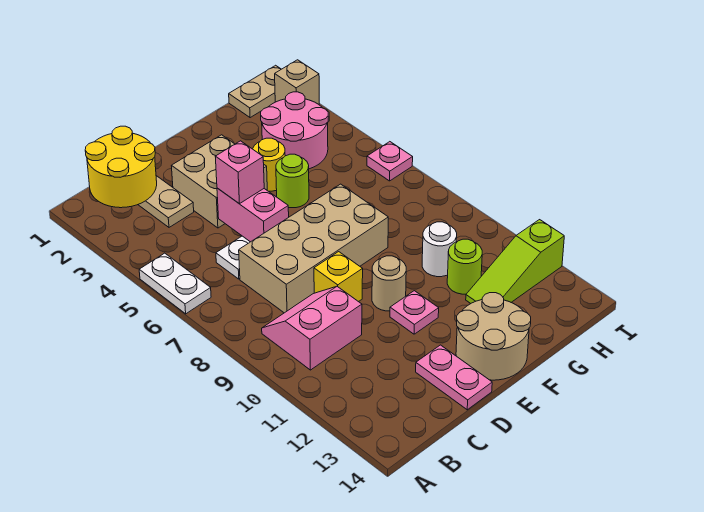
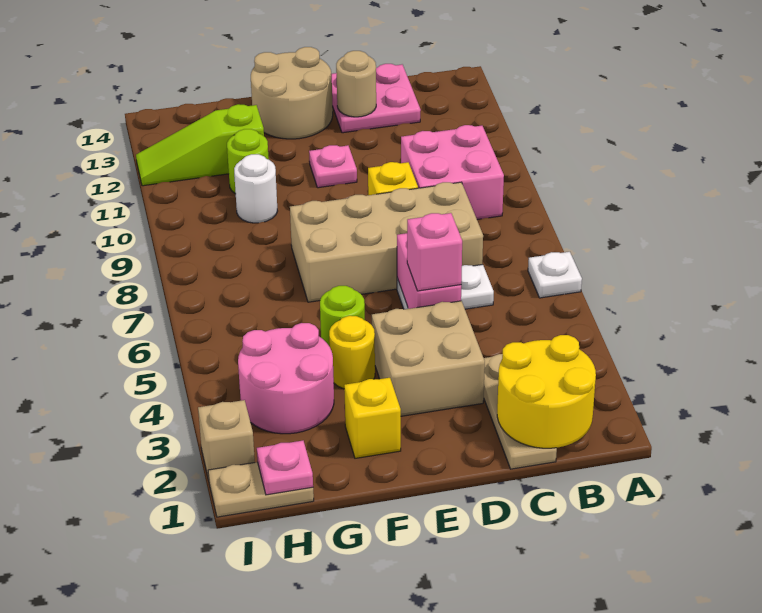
white 1x2 plate [139,253,211,314] -> white 1x1 plate [528,252,582,298]
pink 2x2 slope [262,286,362,370] -> pink 2x2 brick [401,125,504,220]
pink 1x2 plate [416,345,492,410] -> pink 2x2 plate [332,64,421,133]
tan 1x1 round brick [372,256,406,311] -> tan 1x1 round brick moved to [336,51,376,117]
none -> yellow 1x1 brick [344,378,401,458]
lime 1x3 slope [466,220,564,303] -> lime 1x3 slope turned to [136,104,264,186]
pink 1x1 plate [367,142,413,181] -> pink 1x1 plate moved to [257,441,313,495]

